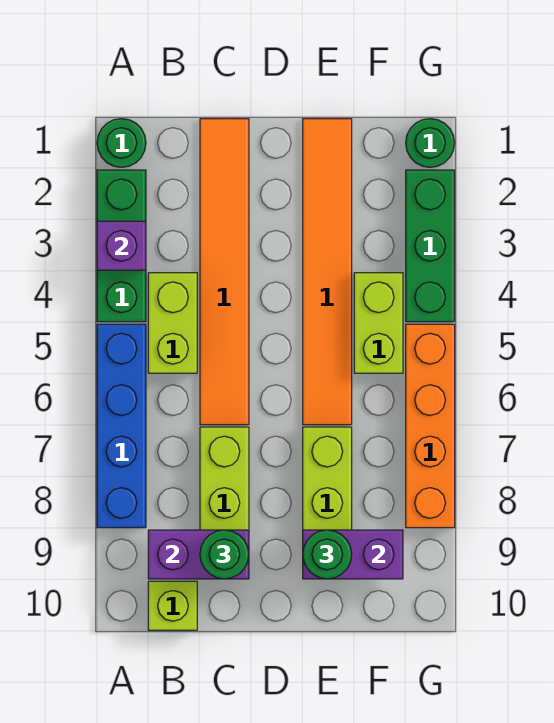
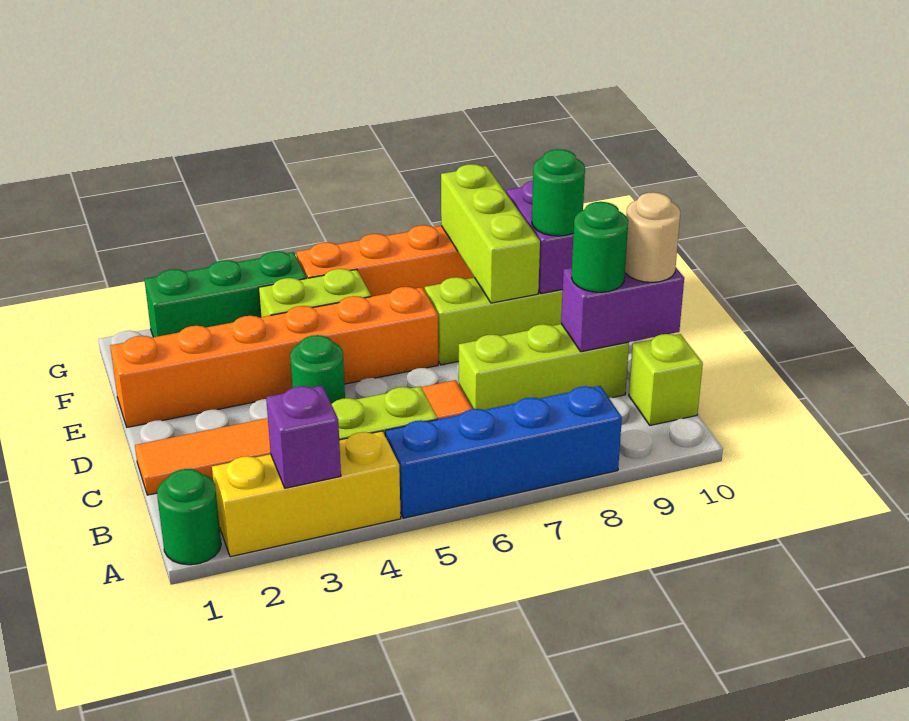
green 1x3 brick [97,170,146,322] -> yellow 1x3 brick [212,431,401,557]
purple 1x2 brick [148,530,249,579] -> purple 1x2 brick turned to [561,268,684,352]
none -> tan 1x1 round brick [625,192,680,282]
orange 1x6 tile [303,119,352,425] -> orange 1x6 brick [110,287,438,427]
none -> lime 1x3 brick [441,164,540,303]
green 1x1 round brick [406,119,455,167] -> green 1x1 round brick moved to [290,335,345,404]

